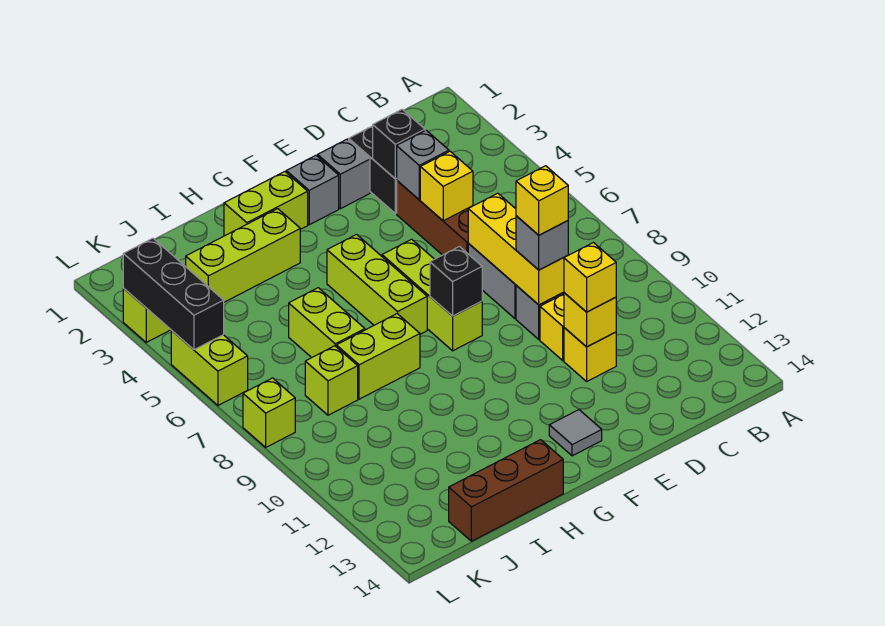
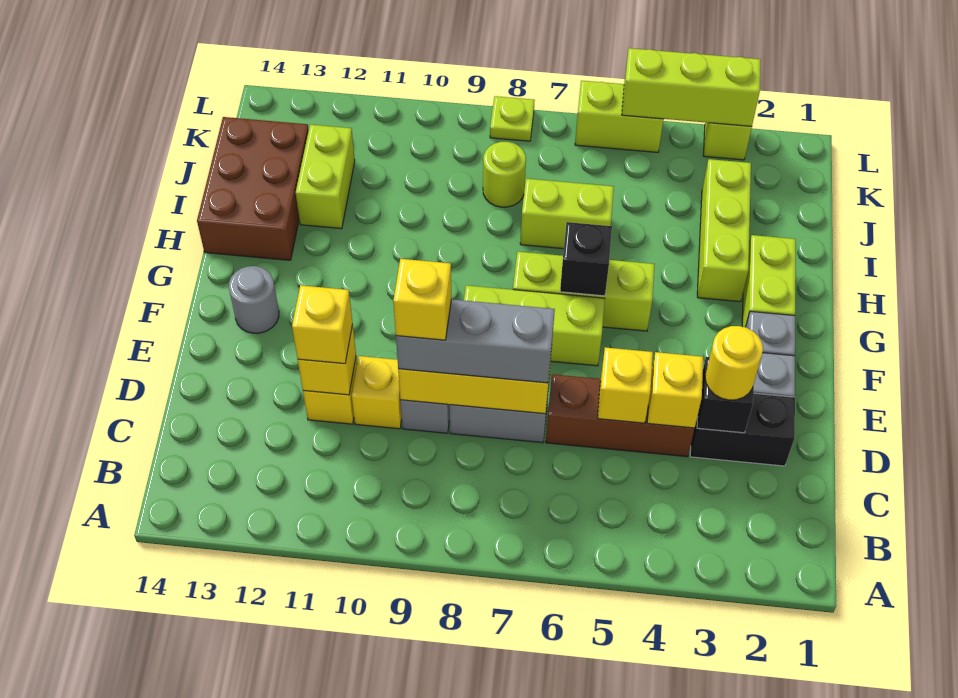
none -> yellow 1x1 round brick [705,326,763,400]
grey 1x1 brick [396,130,449,200] -> yellow 1x1 brick [647,352,703,428]
grey 1x1 brick [516,216,568,270] -> grey 1x3 brick [396,299,555,383]
black 1x1 brick [430,247,482,316] -> black 1x1 brick moved to [560,222,612,296]
grey 1x1 tile [549,410,602,456] -> grey 1x1 round brick [229,266,279,333]
lime 1x2 brick [336,314,420,399] -> lime 1x2 brick moved to [296,125,355,229]
brown 1x3 brick [449,440,563,541] -> brown 2x3 brick [197,117,309,260]
lime 1x1 brick [305,346,358,415] -> lime 1x1 round brick [483,142,526,207]
black 1x3 brick [123,238,224,350] -> lime 1x3 brick [622,48,761,126]
lime 1x1 brick [243,378,295,447] -> lime 1x1 plate [490,96,535,141]

